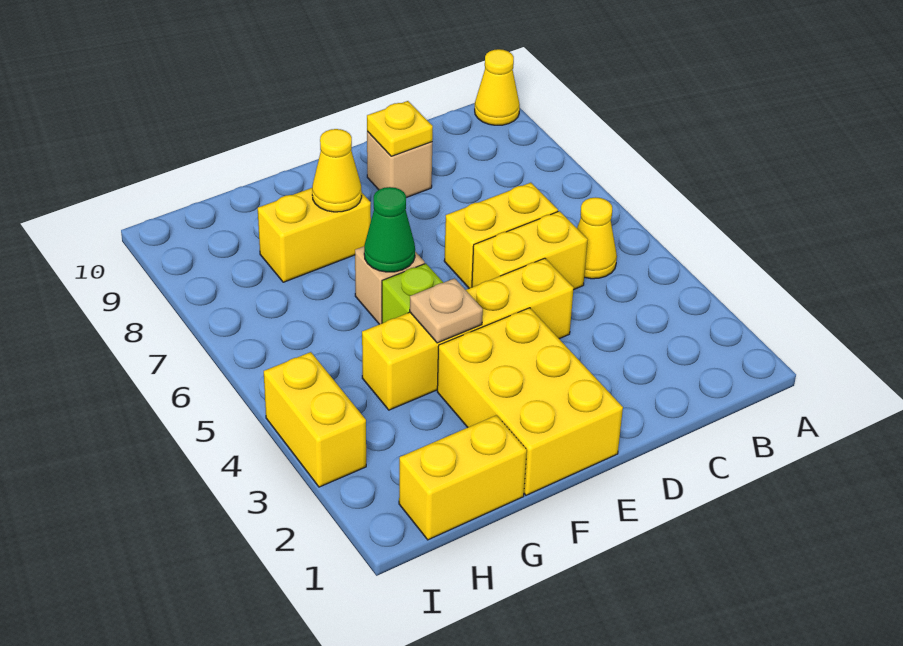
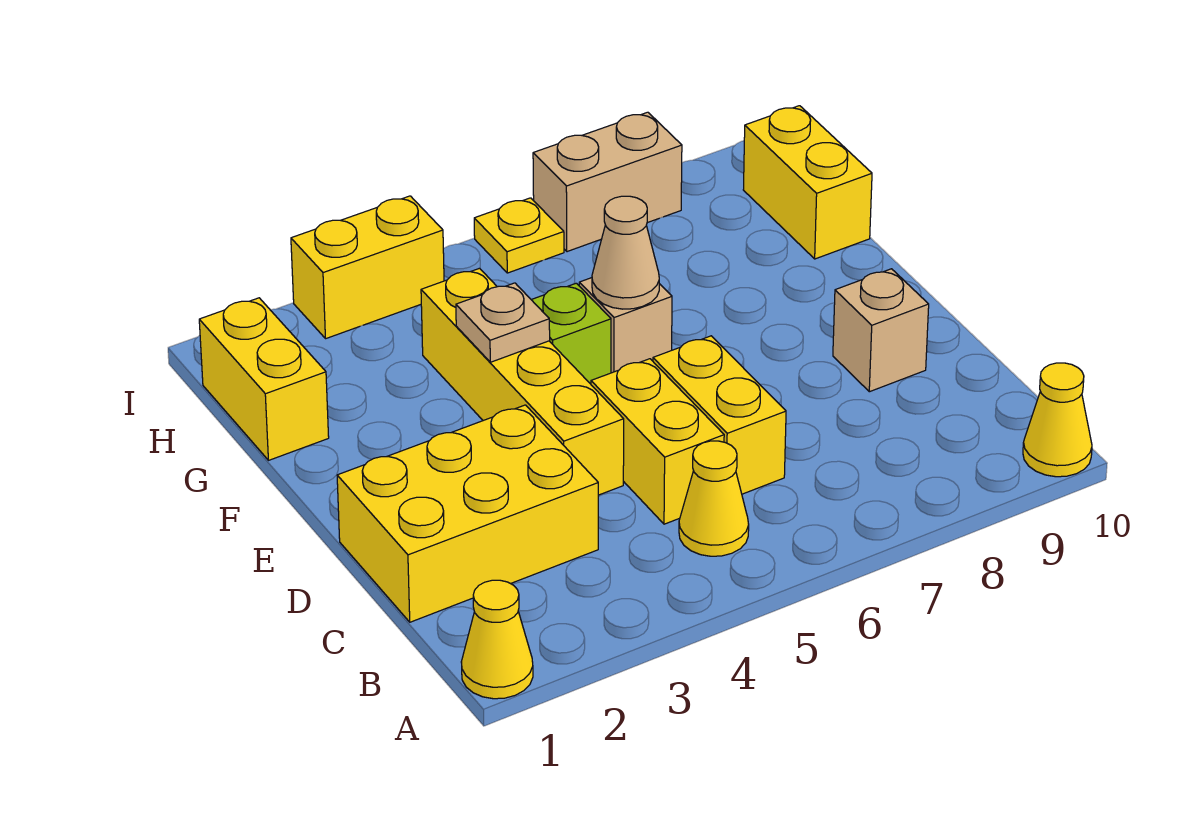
yellow 1x1 plate [367,101,433,156] -> yellow 1x1 plate moved to [474,198,564,273]
yellow 2x3 brick [437,308,623,495] -> yellow 2x3 brick moved to [337,405,598,622]
green 1x1 cone [364,187,415,272] -> tan 1x1 cone [592,196,659,309]
yellow 1x2 brick [258,188,371,282] -> yellow 1x2 brick moved to [743,106,872,259]
yellow 1x1 cone [312,129,362,212] -> yellow 1x1 cone moved to [461,580,533,699]
none -> tan 1x2 brick [533,112,682,252]

